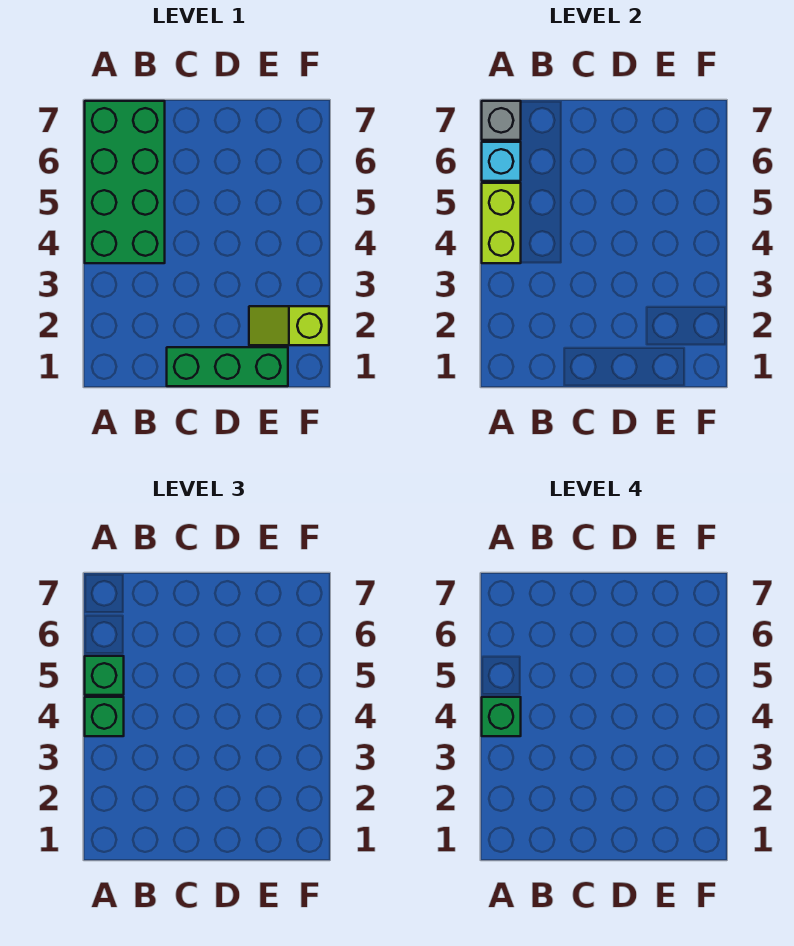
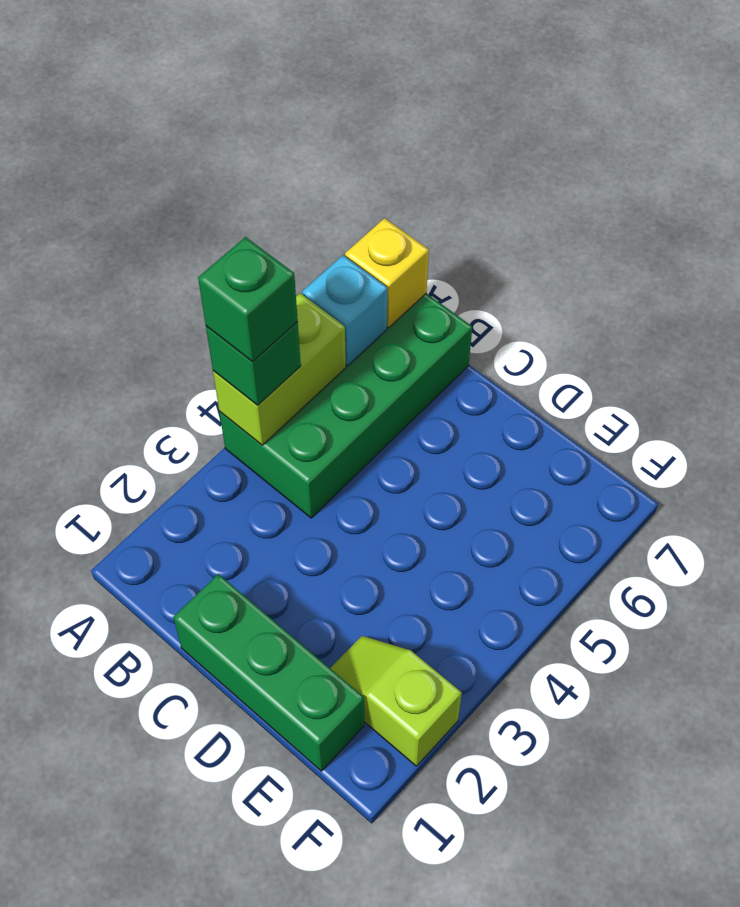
green 1x1 brick [85,656,124,695] -> none
grey 1x1 brick [482,101,521,140] -> yellow 1x1 brick [345,218,429,328]

